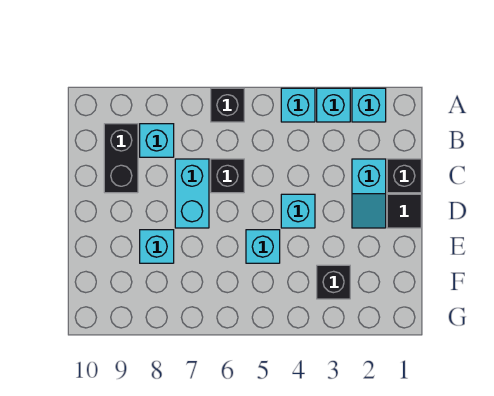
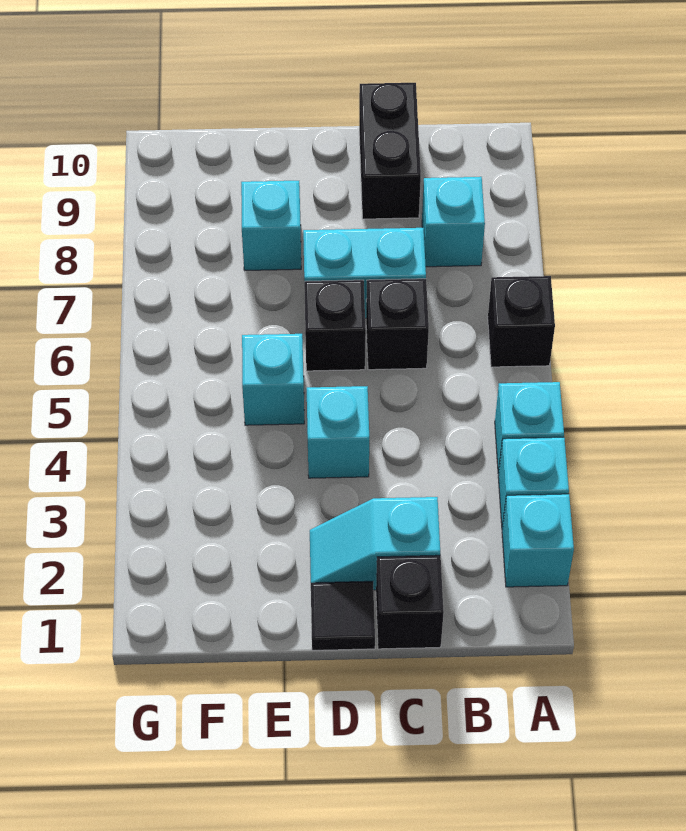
black 1x2 brick [104,124,138,193] -> black 1x2 brick turned to [359,83,421,219]
black 1x1 brick [317,265,350,299] -> black 1x1 brick moved to [304,280,366,371]

